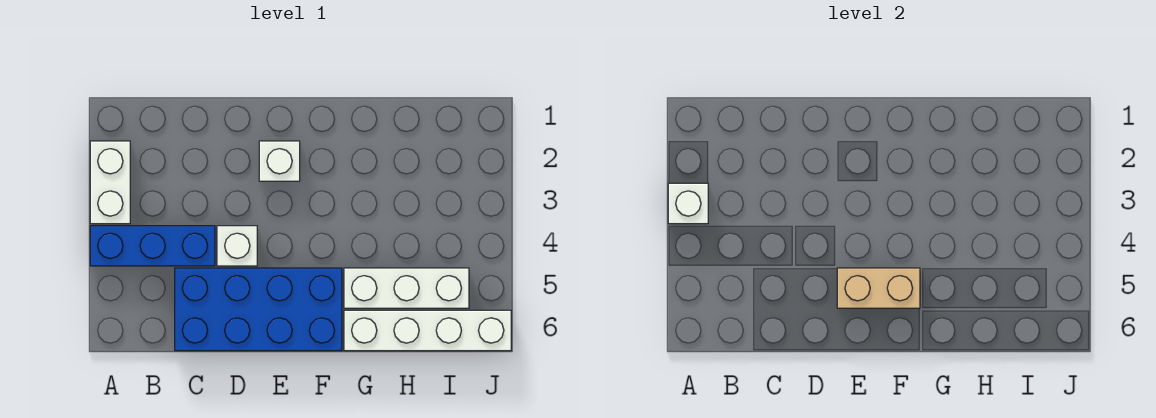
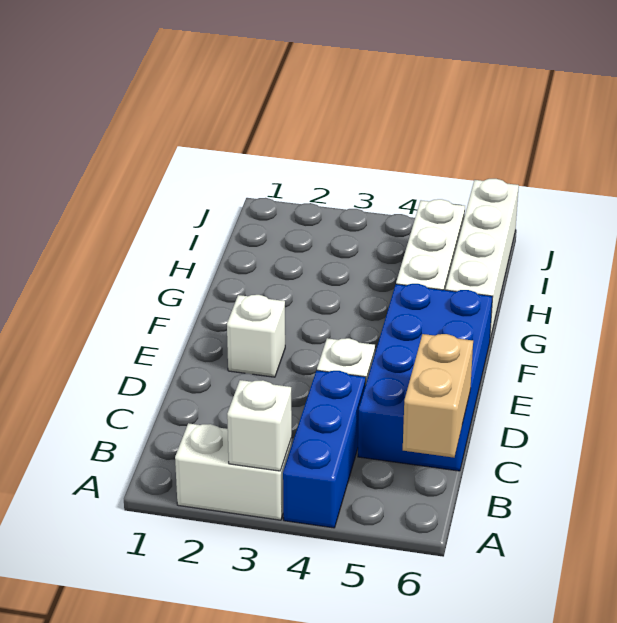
tan 1x2 brick [837,268,920,308] -> tan 1x2 brick moved to [403,334,473,458]

